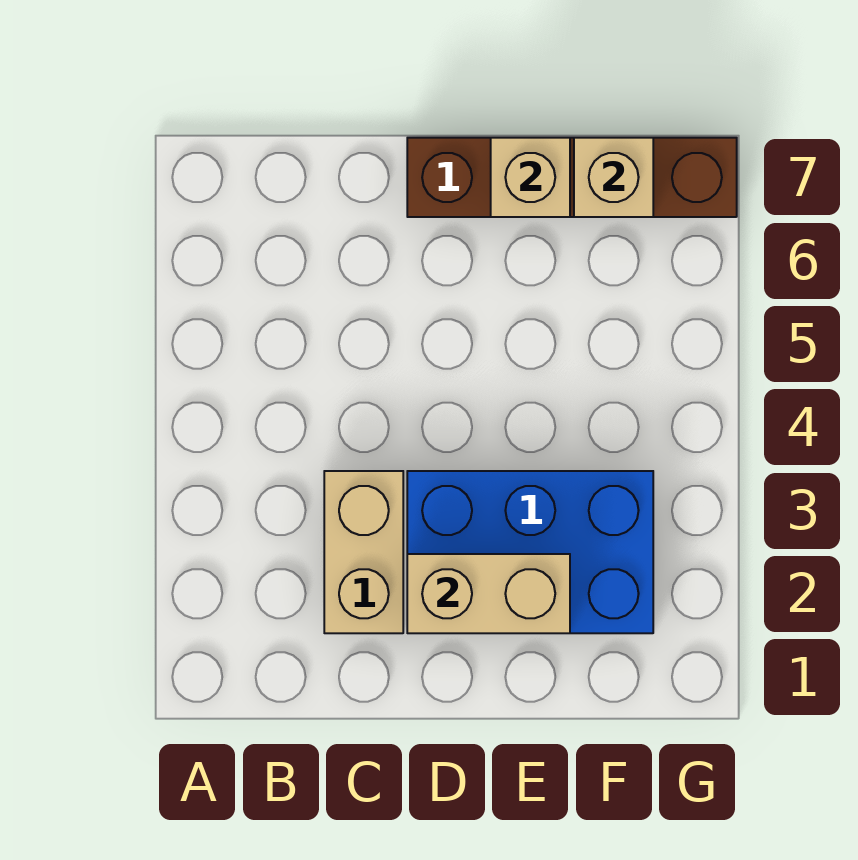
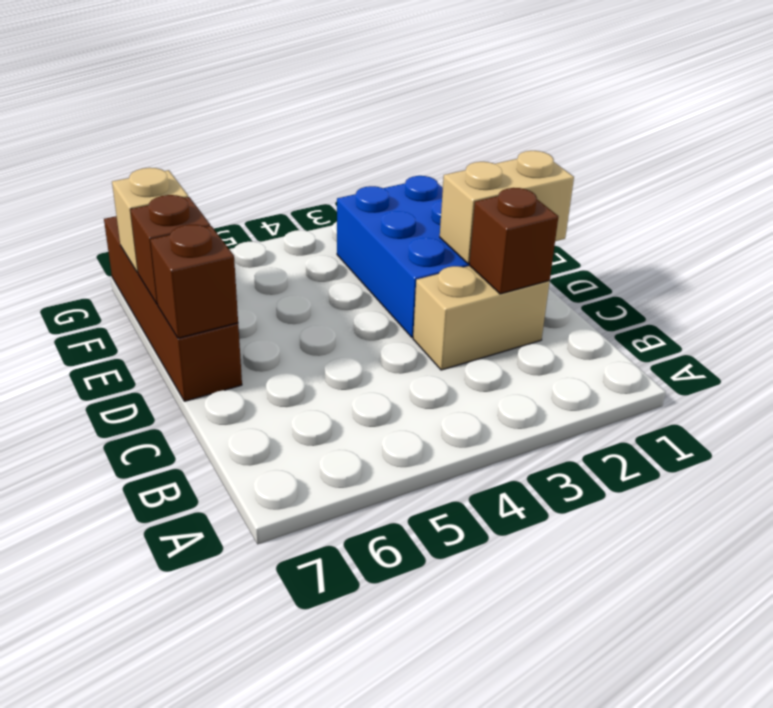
none -> brown 1x1 brick [469,188,558,294]
tan 1x2 brick [407,554,570,633] -> tan 1x2 brick turned to [440,151,574,264]
none -> brown 1x1 brick [150,225,238,338]
tan 1x1 brick [491,138,570,217] -> brown 1x1 brick [130,195,210,304]

